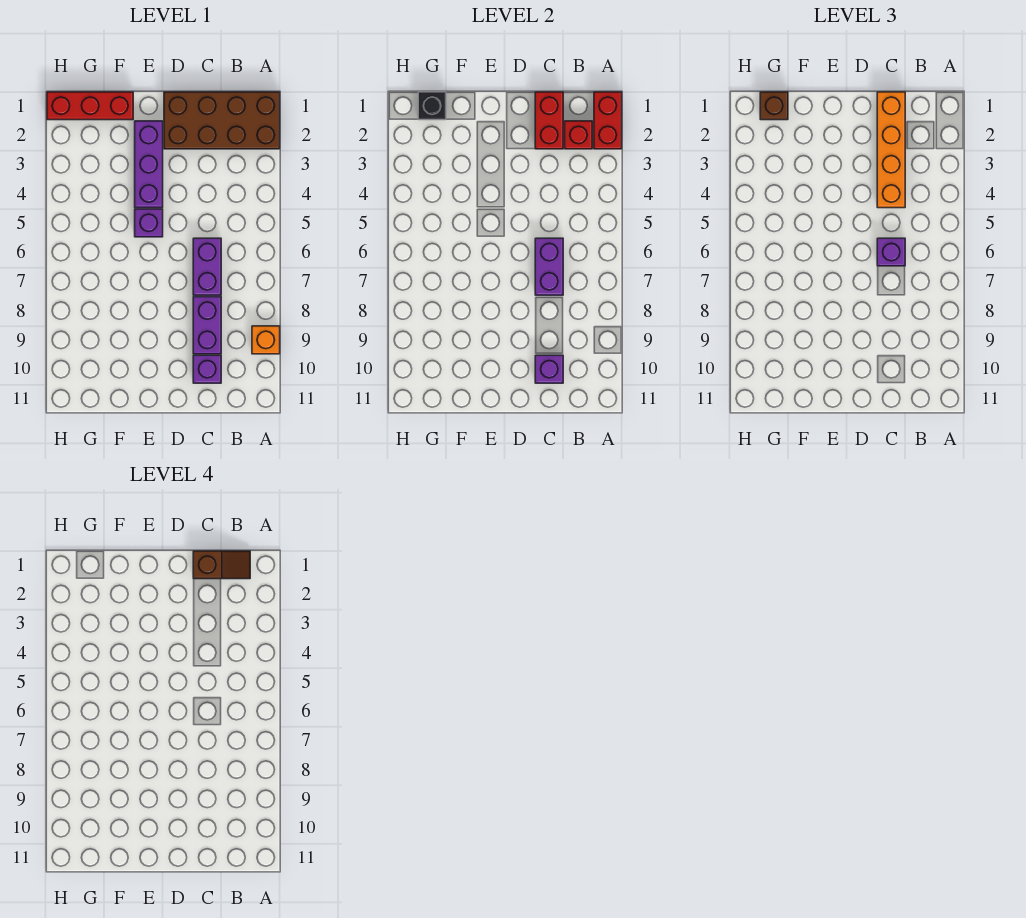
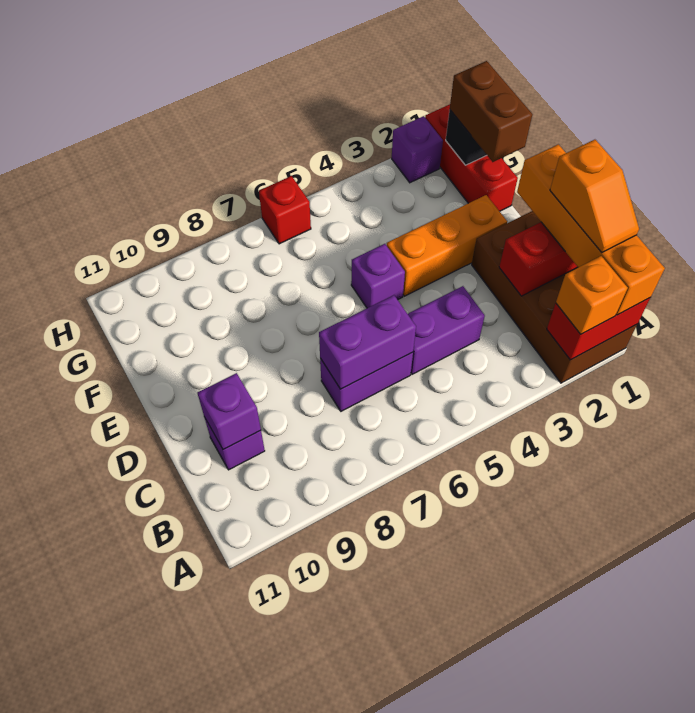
orange 1x1 brick [252,326,280,354] -> orange 1x1 brick moved to [556,256,628,334]
brown 1x2 slope [193,551,250,579] -> orange 1x2 slope [550,140,639,253]
red 1x1 brick [565,121,592,149] -> red 1x1 brick moved to [259,176,311,244]
orange 1x4 brick [877,92,905,208] -> orange 1x4 brick turned to [517,144,665,315]
purple 1x1 brick [877,238,905,266] -> purple 1x1 brick moved to [392,116,443,183]
purple 1x2 brick [193,297,221,354] -> purple 1x2 brick moved to [408,286,485,374]
purple 1x3 brick [135,121,163,208] -> orange 1x3 brick [386,195,507,296]
brown 1x1 brick [760,92,788,120] -> brown 1x2 brick [450,61,533,162]

